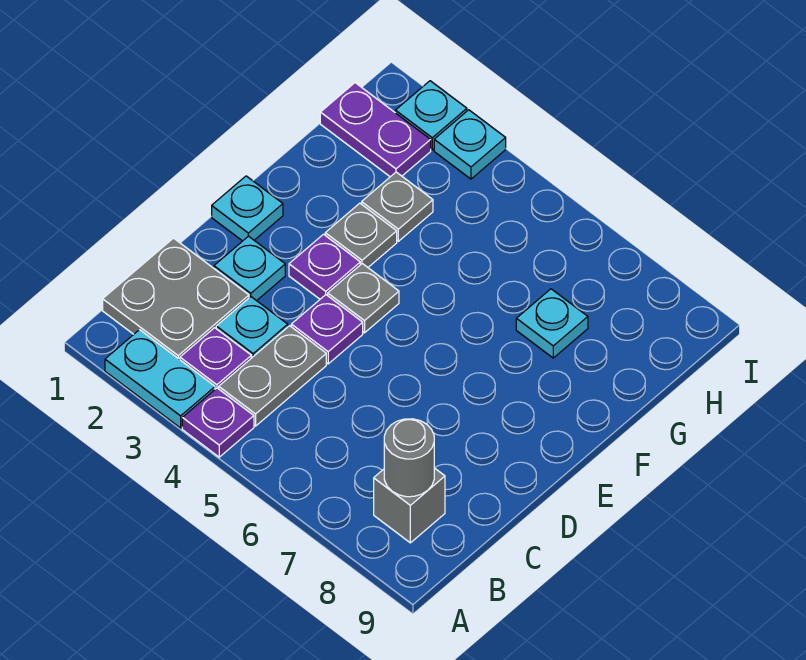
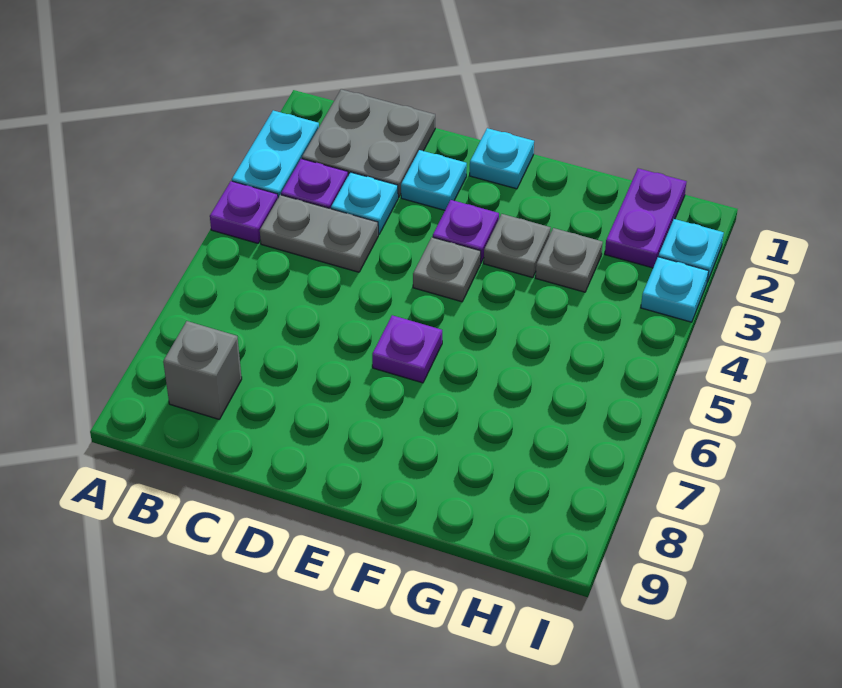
grey 1x1 round brick [384,419,434,497] -> none
purple 1x1 plate [291,295,363,364] -> purple 1x1 plate moved to [372,315,442,383]
cyan 1x1 plate [516,289,588,358] -> none

